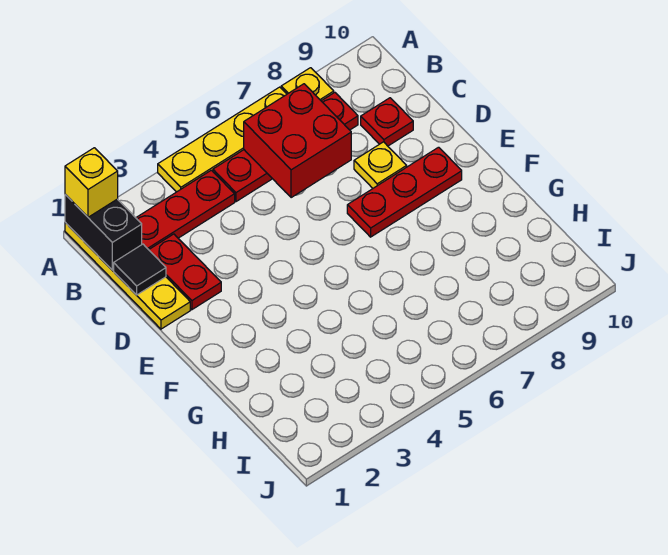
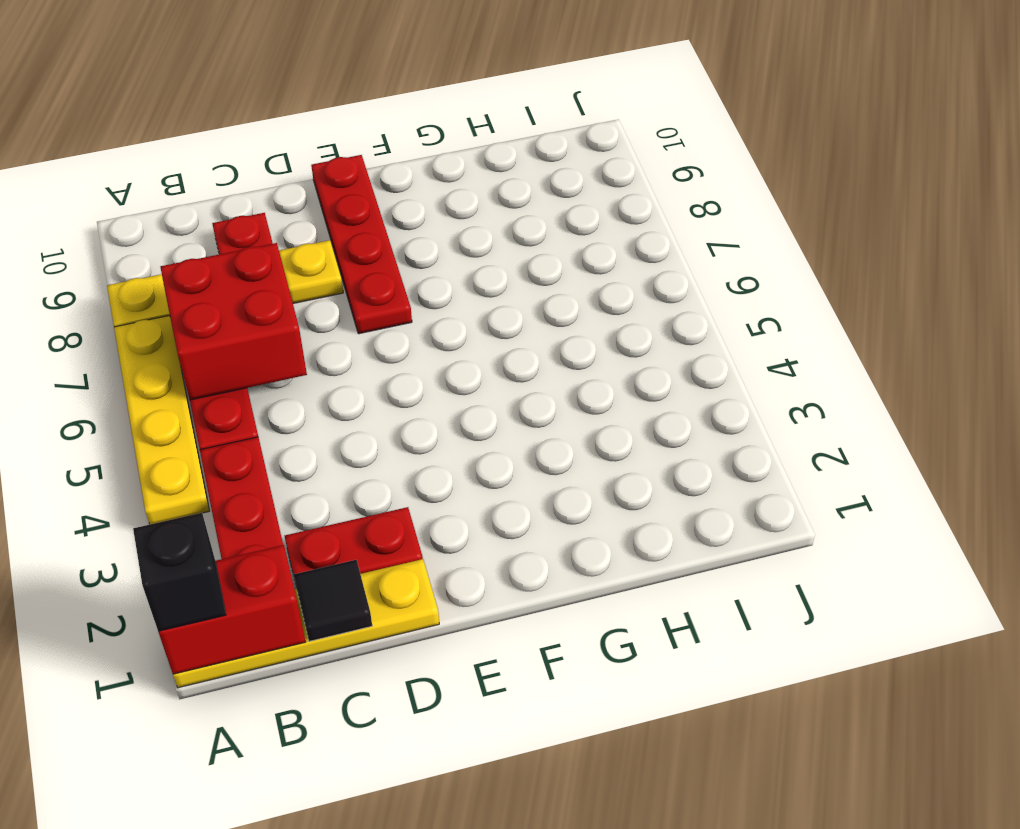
black 1x2 brick [65,194,142,270] -> red 1x2 brick [158,545,305,674]
yellow 1x1 brick [65,148,118,217] -> black 1x1 brick [133,513,226,632]
red 1x3 plate [347,147,462,237] -> red 1x4 plate [311,155,412,334]

